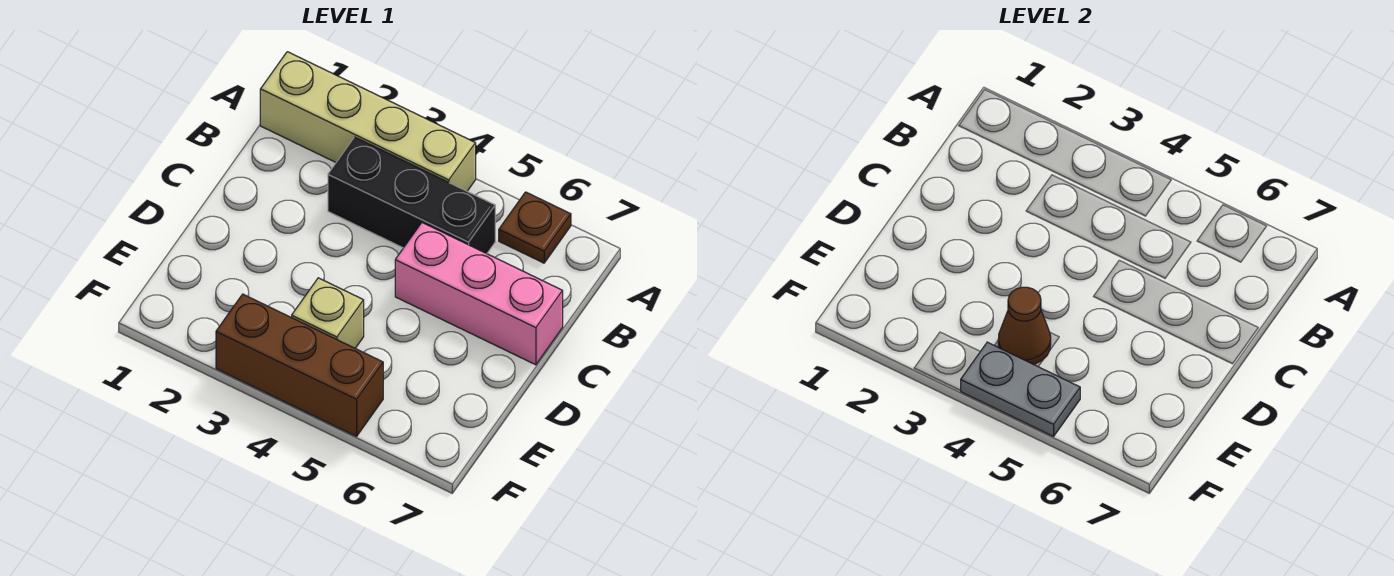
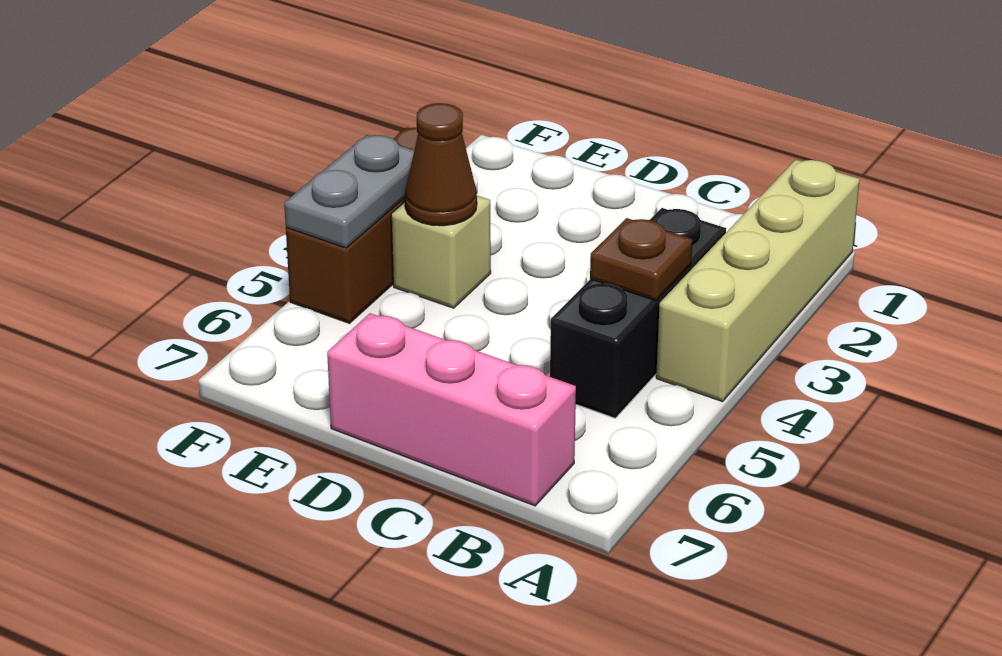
brown 1x1 plate [499,192,571,263] -> brown 1x1 plate moved to [590,218,692,301]
pink 1x3 brick [395,223,563,365] -> pink 1x3 brick turned to [327,313,576,506]

